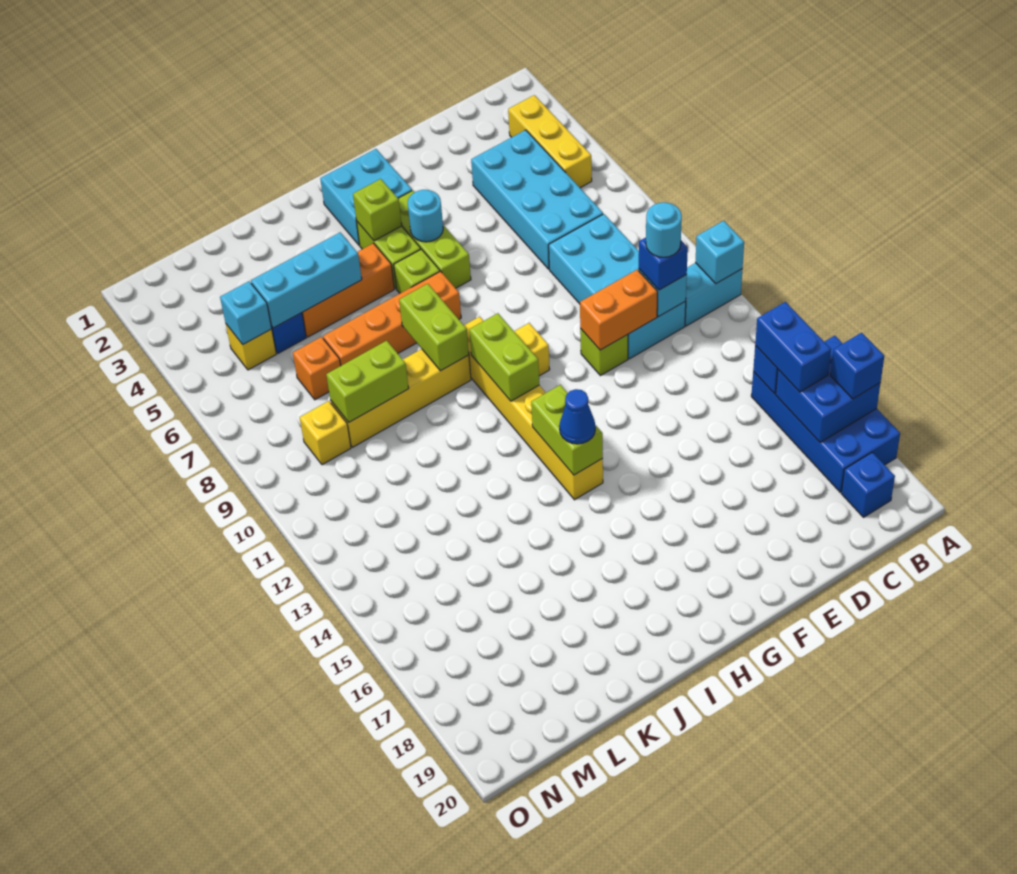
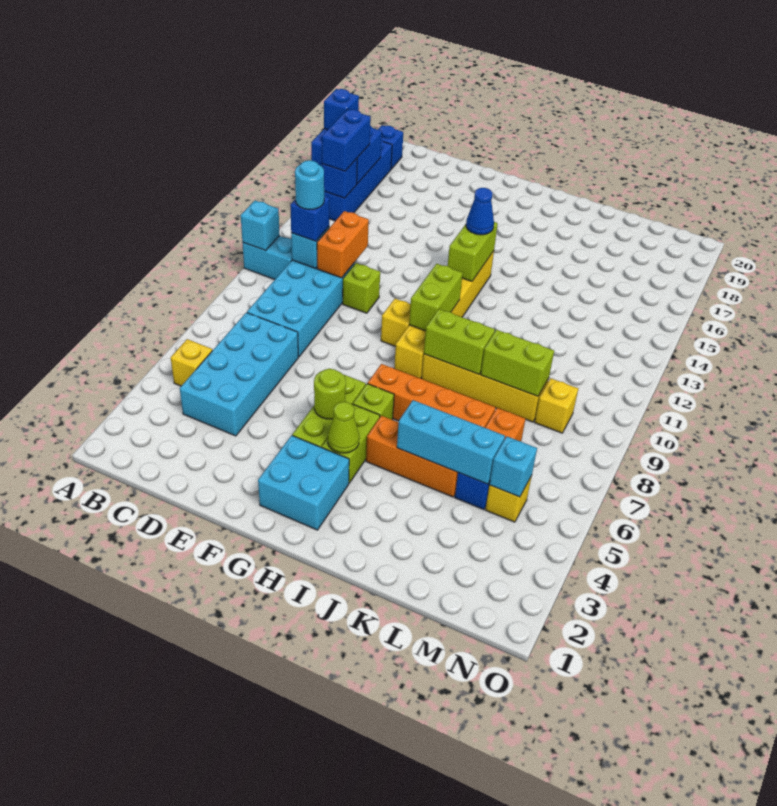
yellow 1x3 brick [508,95,592,188] -> yellow 1x1 brick [171,339,212,386]
orange 1x2 brick [580,270,658,350] -> orange 1x2 brick turned to [317,211,369,278]
cyan 1x1 round brick [408,190,443,242] -> lime 1x1 round brick [314,369,346,419]
lime 1x1 brick [353,179,402,241] -> lime 1x1 cone [328,402,359,453]
lime 1x2 brick [399,284,469,371] -> lime 1x2 brick turned to [424,309,495,374]

